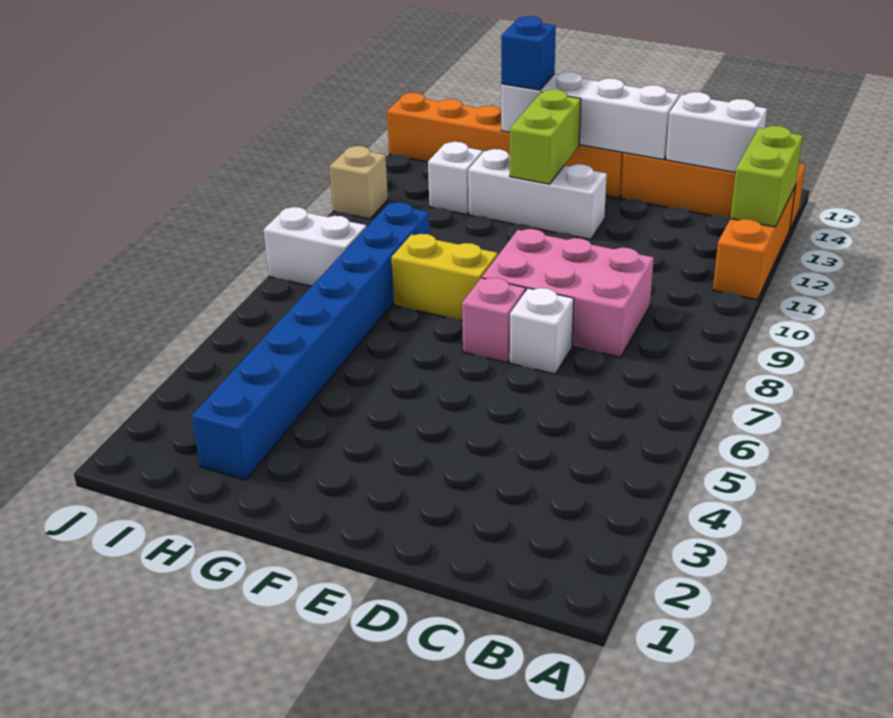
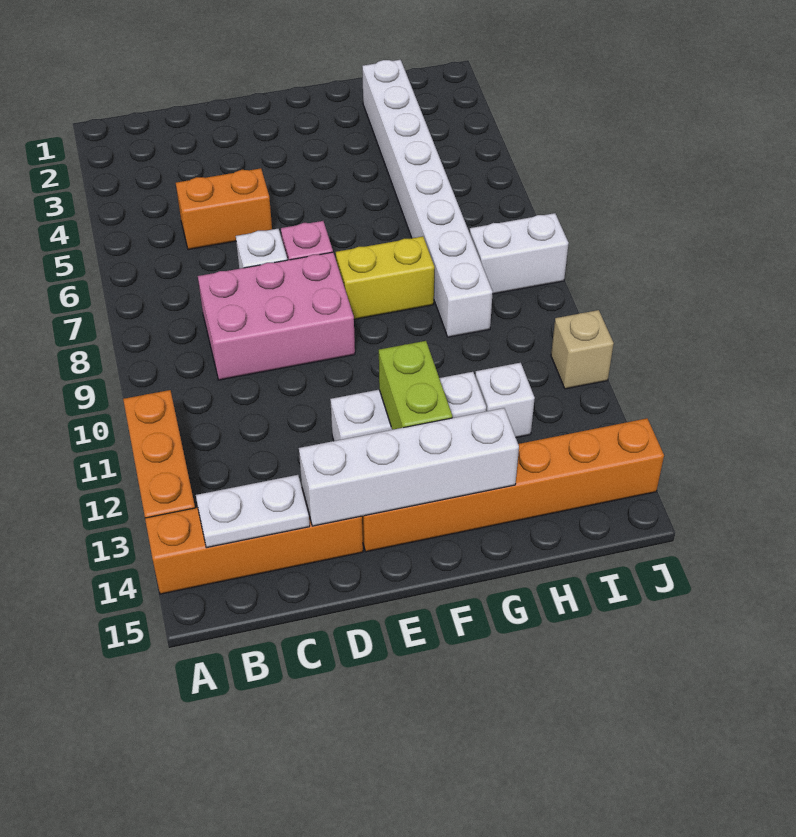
lime 1x2 brick [730,126,803,227] -> none
white 1x2 brick [666,92,767,172] -> white 1x2 plate [196,475,310,548]
none -> orange 1x2 brick [176,168,272,250]
blue 1x1 brick [501,16,556,90] -> none
blue 1x8 brick [192,202,430,480] -> white 1x8 brick [362,60,493,337]

